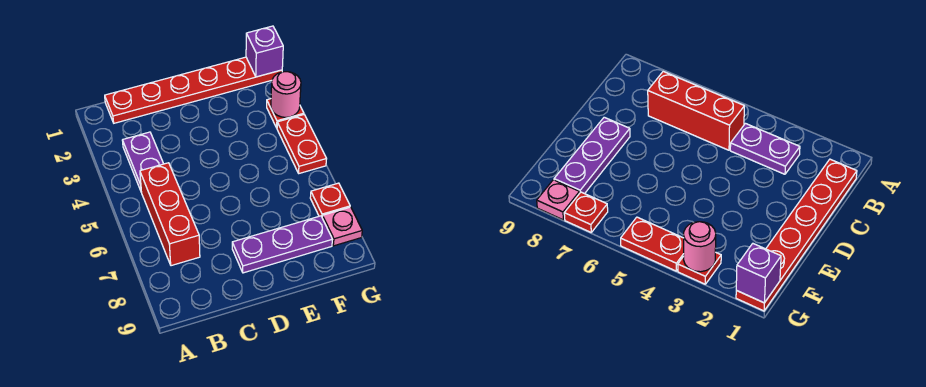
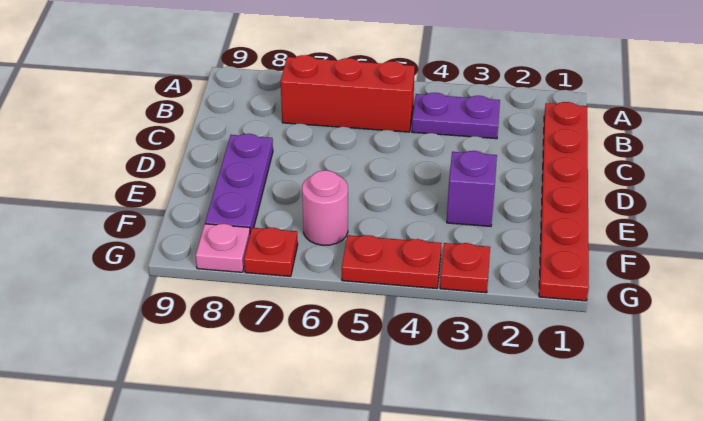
purple 1x1 brick [246,26,283,77] -> purple 1x1 brick moved to [447,151,497,226]
pink 1x1 round brick [271,72,301,117] -> pink 1x1 round brick moved to [302,170,348,245]

